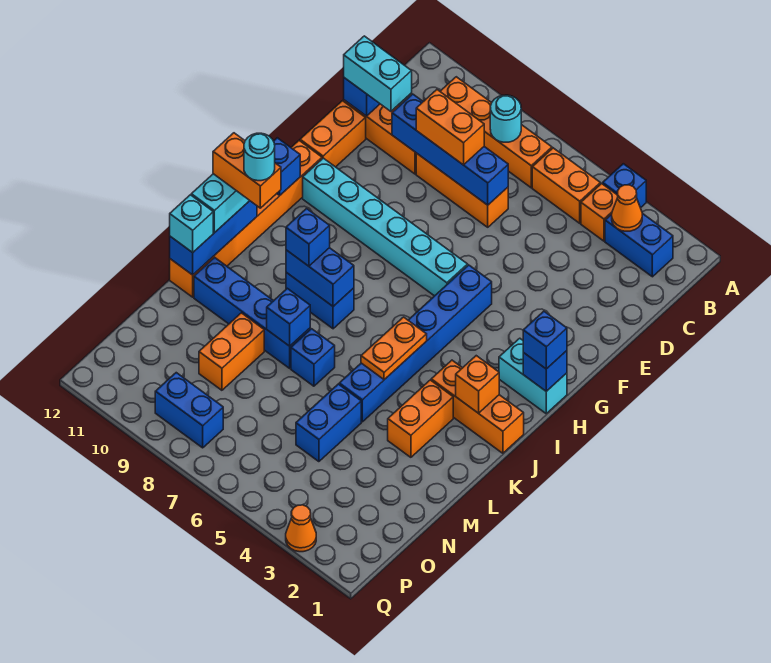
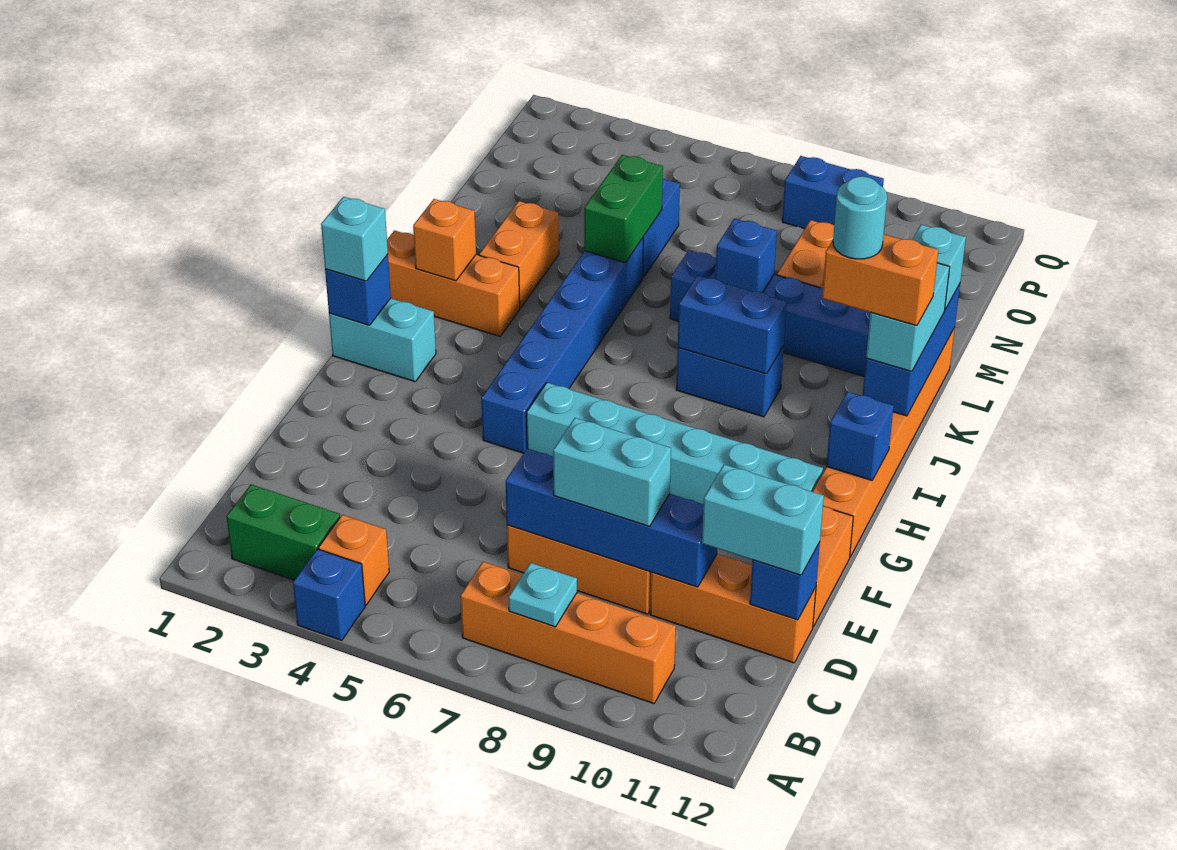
blue 1x2 brick [605,213,673,277] -> green 1x2 brick [226,484,340,580]
orange 1x1 cone [612,185,642,231] -> none
orange 1x2 brick [532,148,600,223] -> none
cyan 1x1 round brick [490,95,521,142] -> cyan 1x1 plate [508,563,577,627]
orange 1x2 brick [416,90,484,165] -> cyan 1x2 brick [553,418,671,526]
blue 1x1 brick [523,311,567,369] -> cyan 1x1 brick [321,197,388,281]
orange 1x2 plate [361,317,427,380] -> none
blue 1x1 brick [286,209,330,266] -> none
none -> green 1x2 brick [584,155,663,263]
orange 1x1 cone [286,505,316,552] -> none

